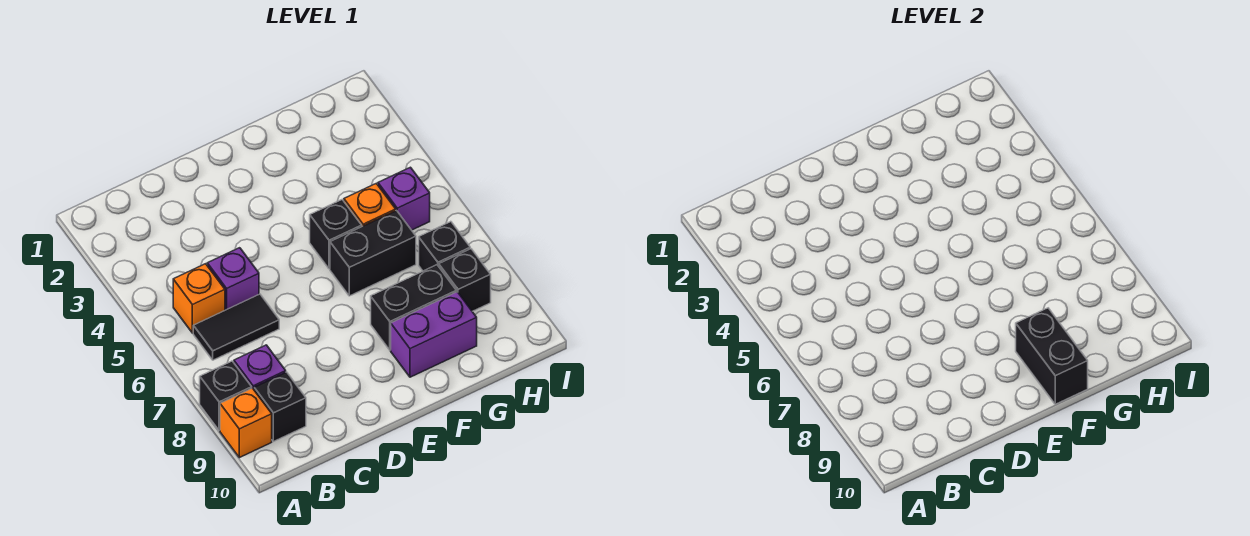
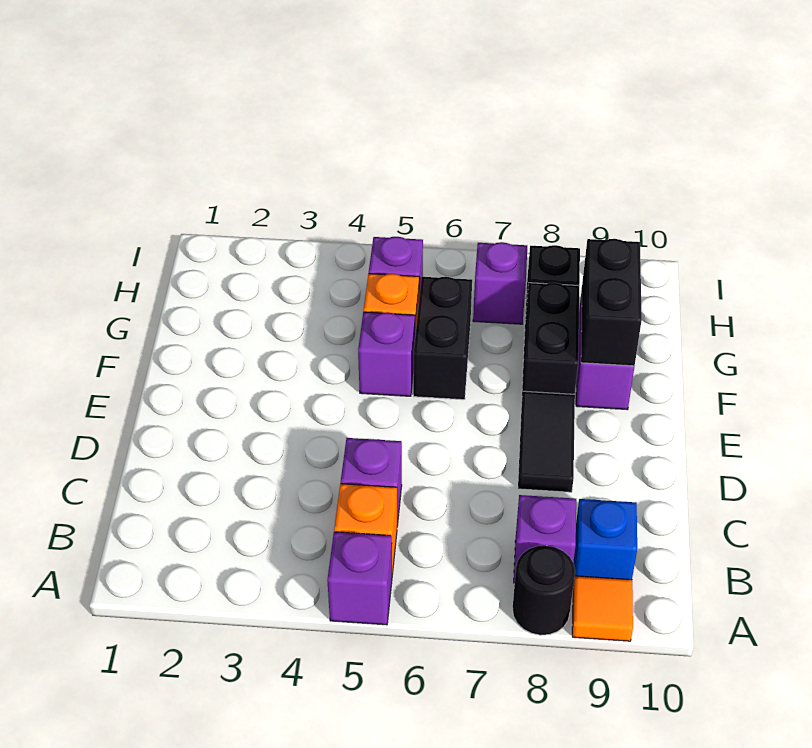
none -> purple 1x1 brick [327,532,392,625]
black 1x1 brick [200,361,252,430] -> black 1x1 round brick [513,546,575,635]
orange 1x1 brick [220,388,272,458] -> orange 1x1 tile [572,576,633,641]
black 1x2 tile [193,294,279,360] -> black 1x2 tile moved to [518,391,575,492]
black 1x1 brick [254,372,306,442] -> blue 1x1 brick [573,499,637,586]
black 1x1 brick [310,200,362,269] -> purple 1x1 brick [358,312,415,396]
black 1x2 brick [1016,308,1088,404] -> black 1x2 brick turned to [581,239,642,366]
black 1x1 brick [419,222,470,271] -> purple 1x1 brick [473,242,527,324]

